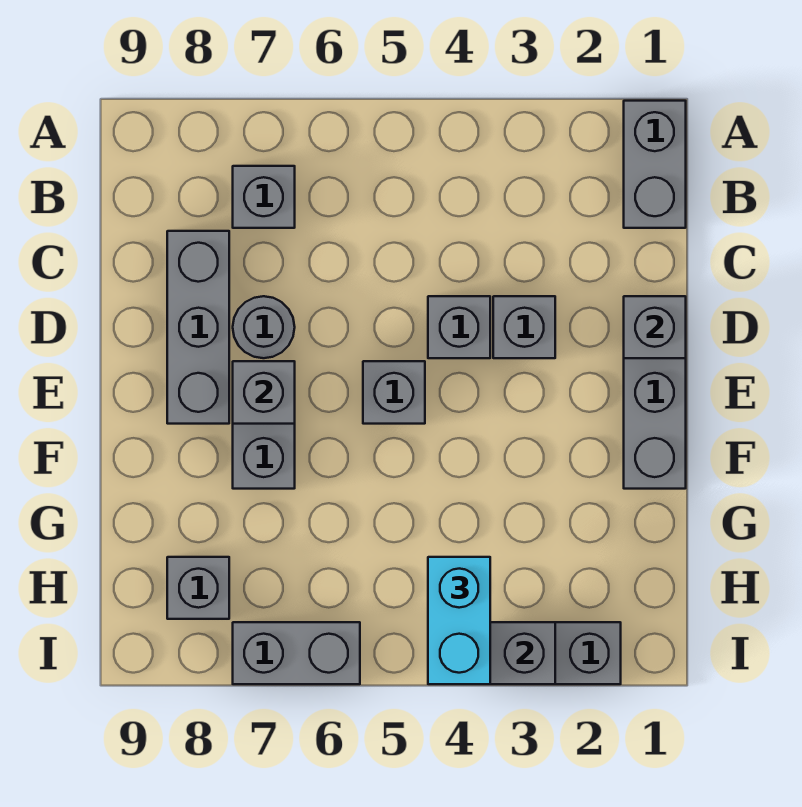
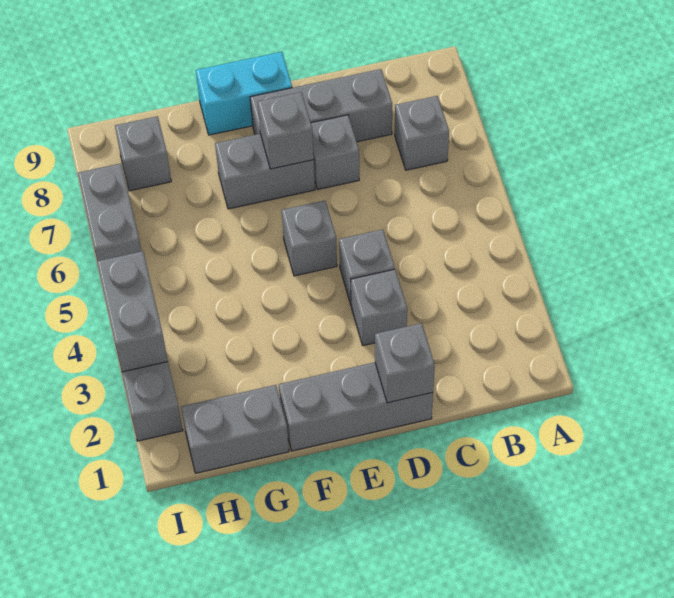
grey 1x2 brick [624,101,686,228] -> grey 1x2 brick moved to [181,385,289,473]
grey 1x1 round brick [233,296,295,358] -> grey 1x1 brick [311,115,359,190]
cyan 1x2 brick [428,557,490,684] -> cyan 1x2 brick moved to [196,52,292,135]

